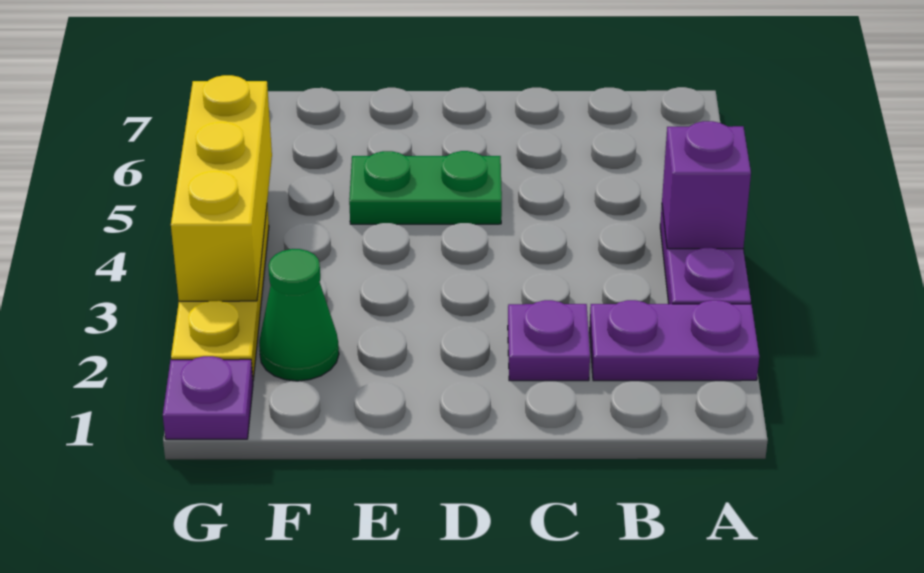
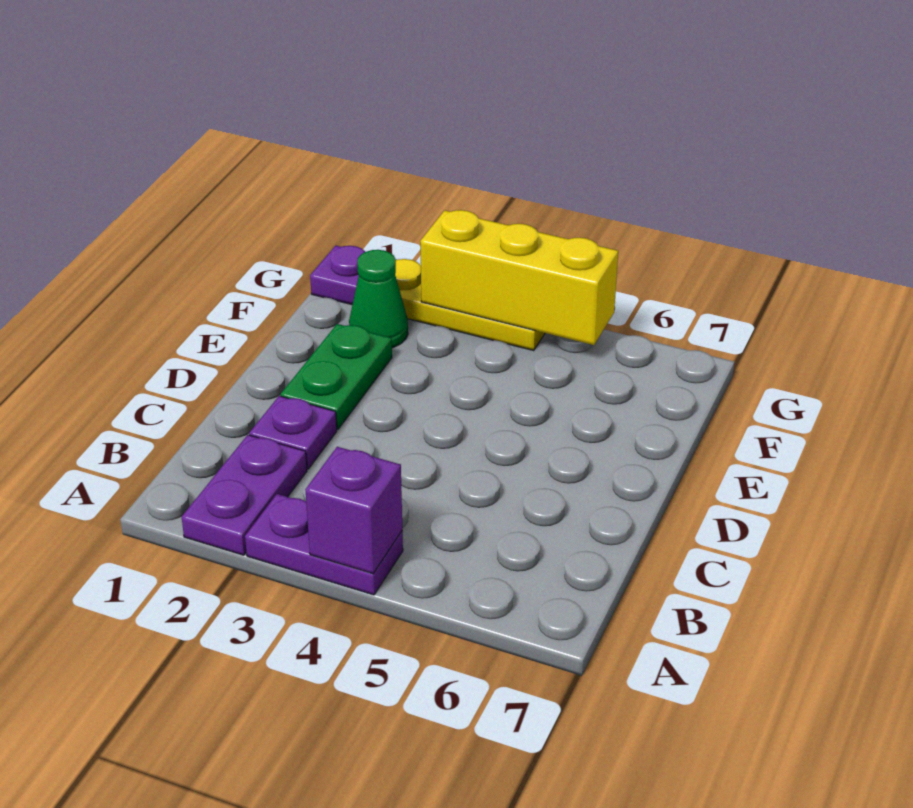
green 1x2 plate [349,151,502,224] -> green 1x2 plate moved to [280,324,392,429]

